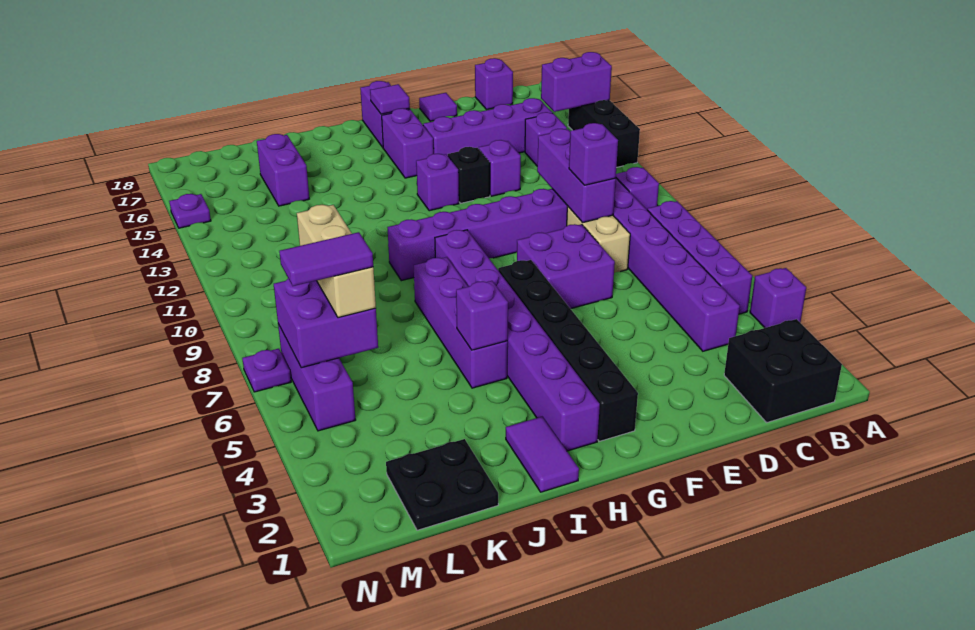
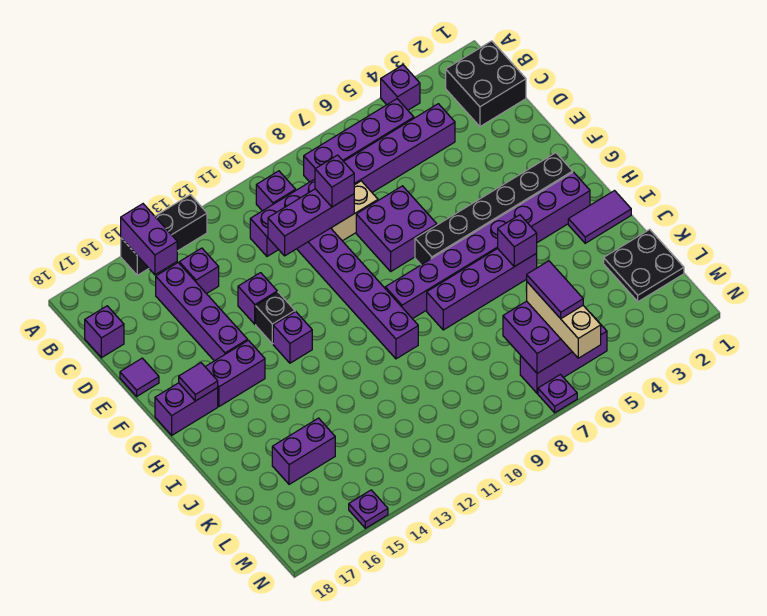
tan 1x3 brick [297,205,376,318] -> tan 1x3 brick turned to [527,282,601,358]

